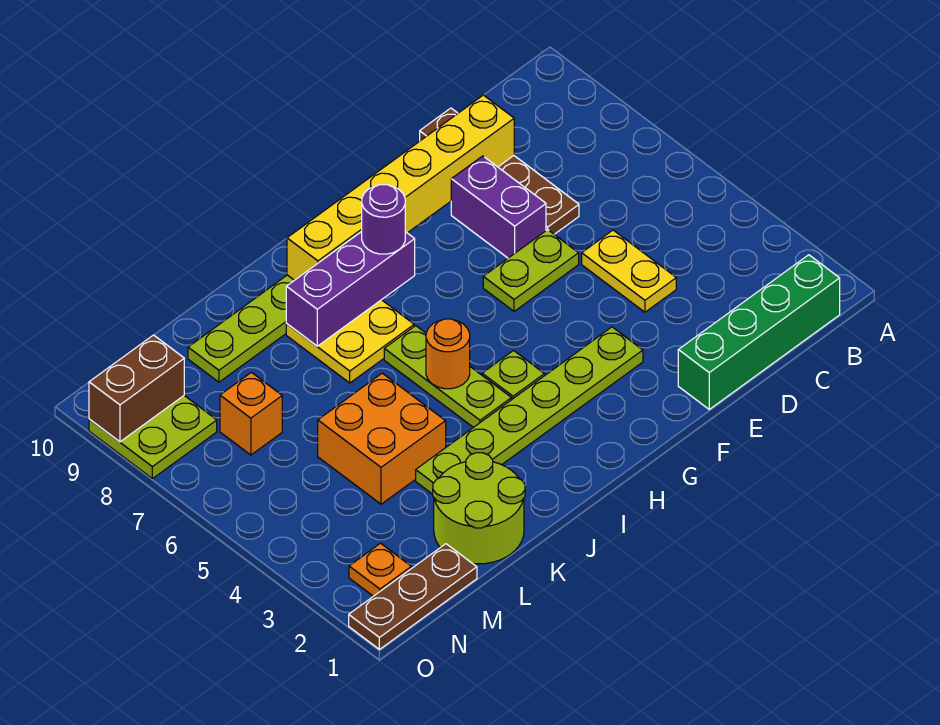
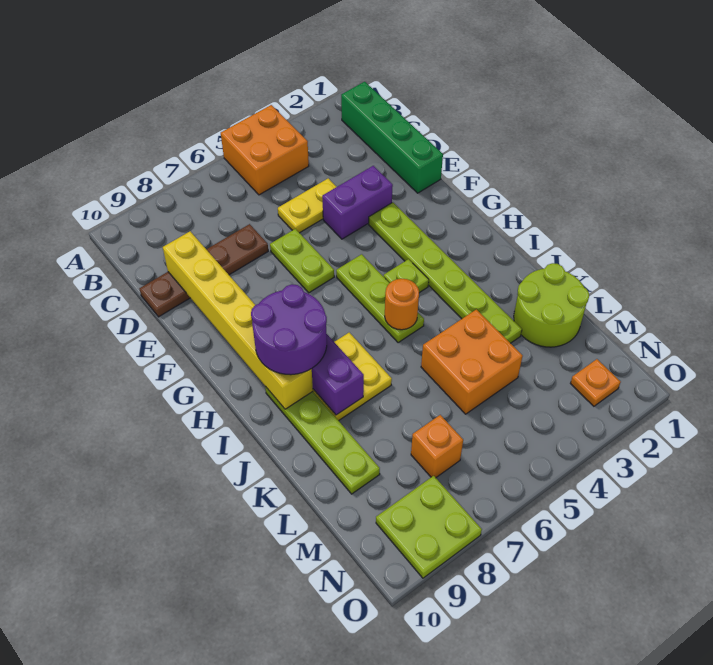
none -> orange 2x2 brick [221,105,309,195]
purple 1x2 brick [451,156,546,258] -> purple 1x2 brick moved to [322,166,393,239]
purple 1x1 round brick [362,185,405,254] -> purple 2x2 round brick [251,284,327,375]
lime 1x3 plate [384,326,511,428] -> lime 1x3 plate turned to [336,254,424,343]
brown 1x3 plate [349,544,477,649] -> none
brown 1x2 brick [89,335,184,442] -> none

